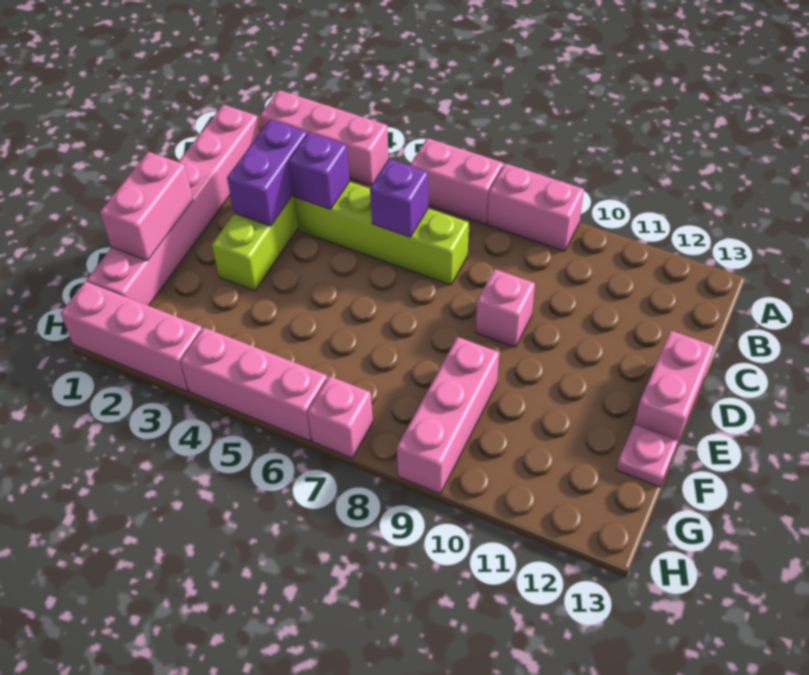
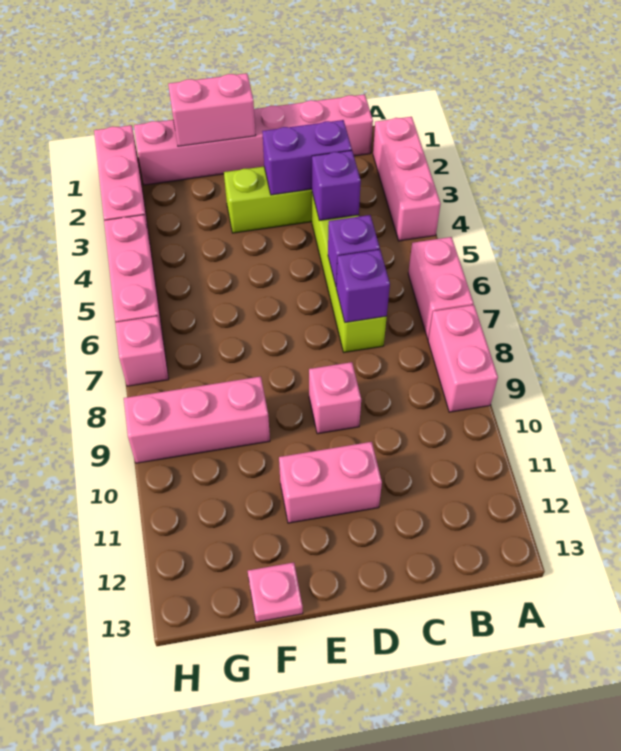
none -> purple 1x1 brick [336,250,390,323]
pink 1x2 brick [634,331,714,444] -> pink 1x2 brick moved to [279,442,382,523]

